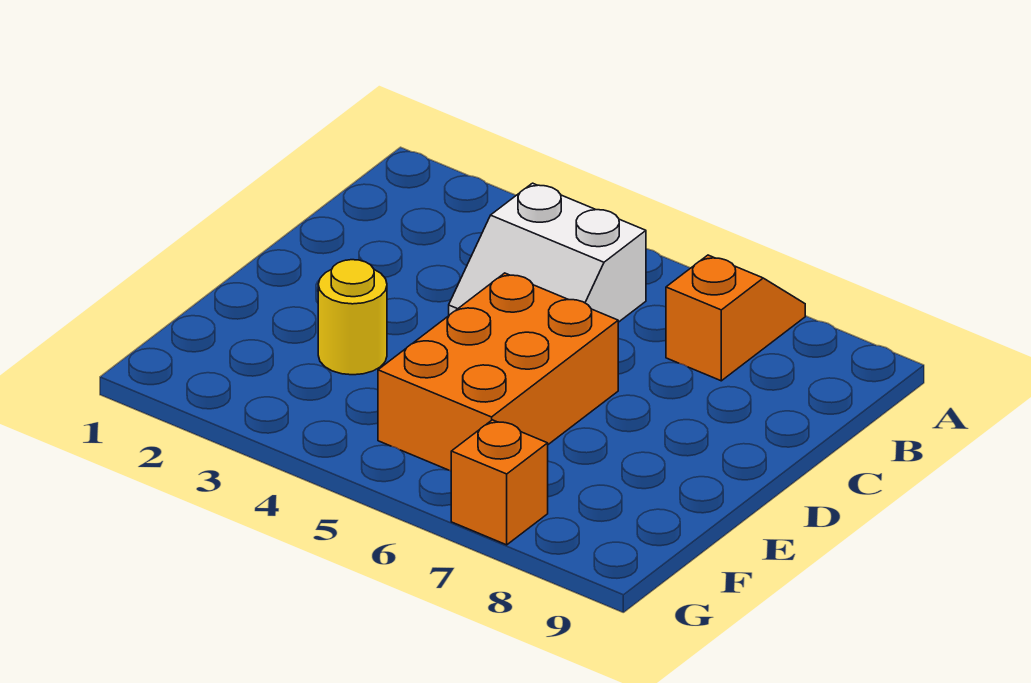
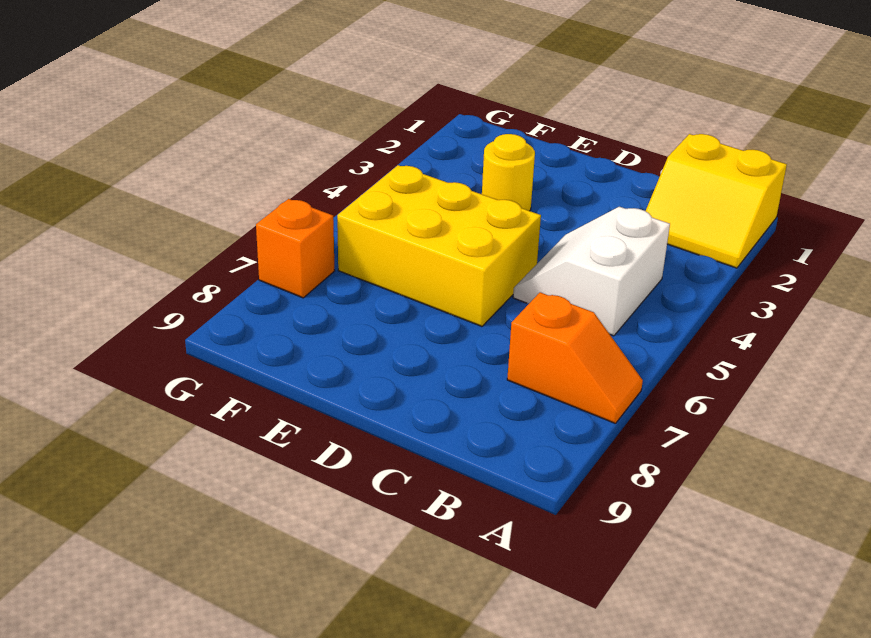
none -> yellow 2x2 slope [646,134,787,268]
orange 2x3 brick [378,273,618,471] -> yellow 2x3 brick [337,165,541,326]

